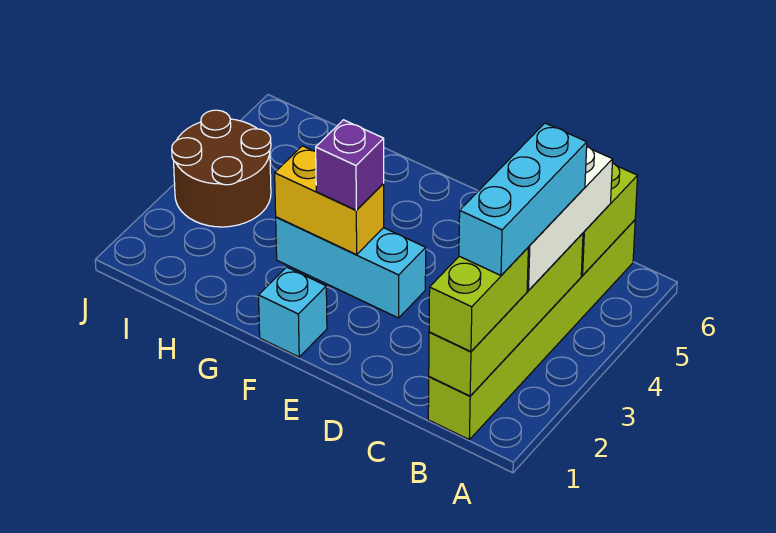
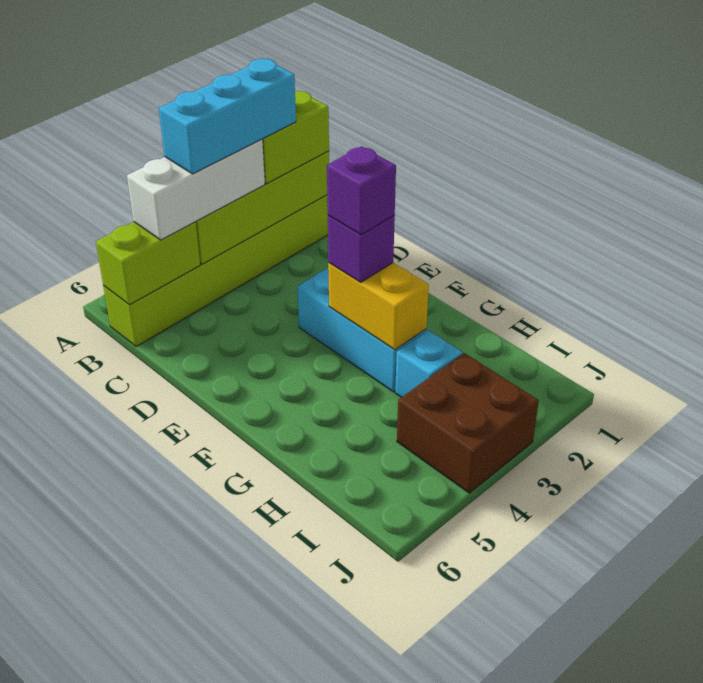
cyan 1x1 brick [259,267,327,357] -> cyan 1x1 brick moved to [395,330,462,397]
none -> purple 1x1 brick [327,146,396,235]
brown 2x2 round brick [172,110,271,227] -> brown 2x2 brick [397,353,539,493]

